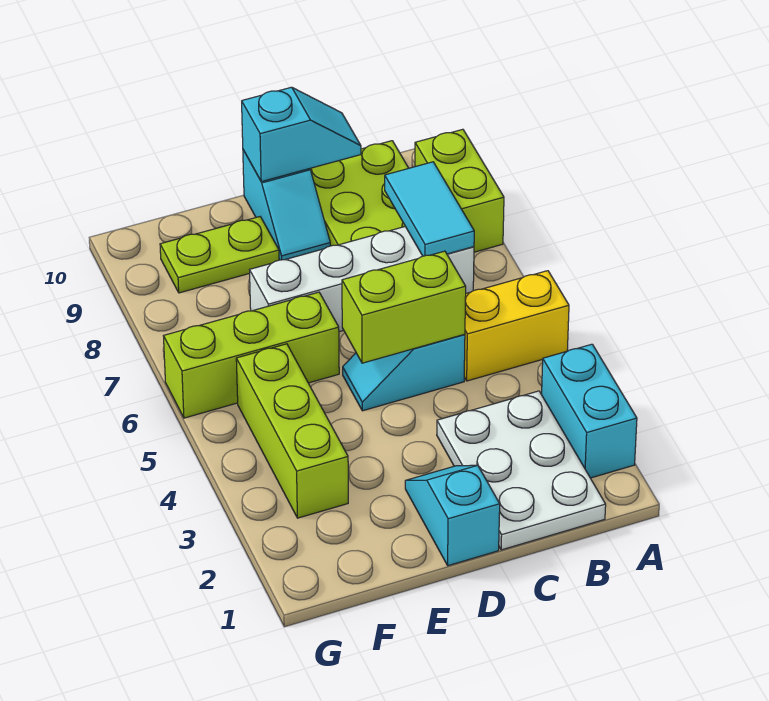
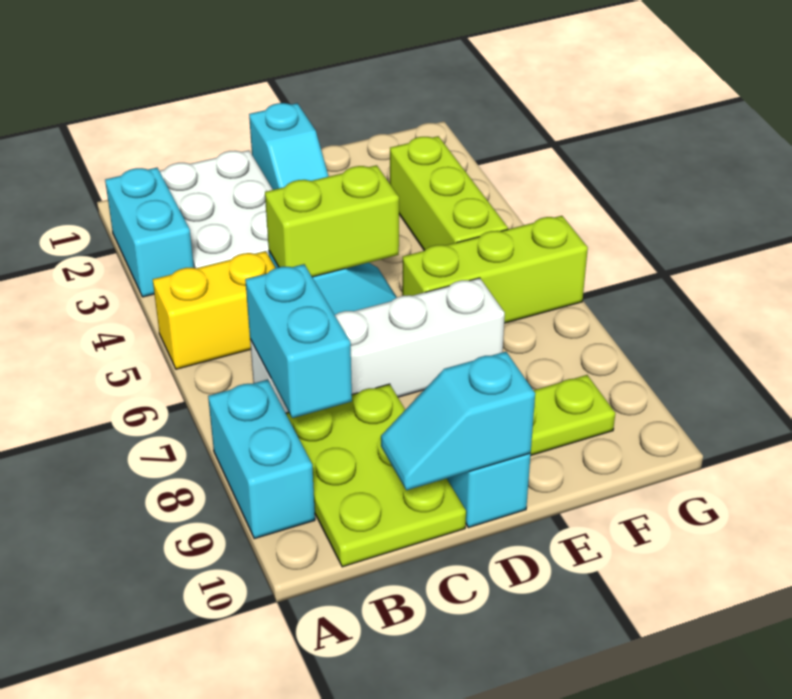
lime 1x2 brick [415,129,504,252] -> cyan 1x2 brick [208,380,315,539]
cyan 1x2 tile [385,162,474,256] -> cyan 1x2 brick [245,264,352,418]

